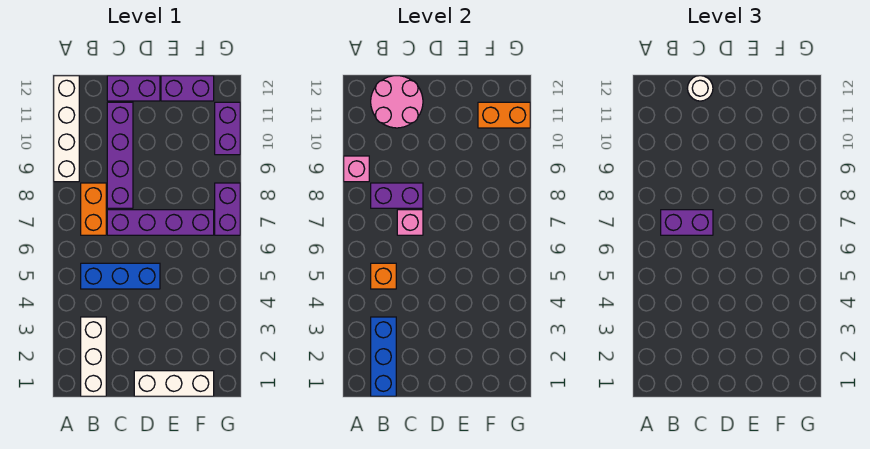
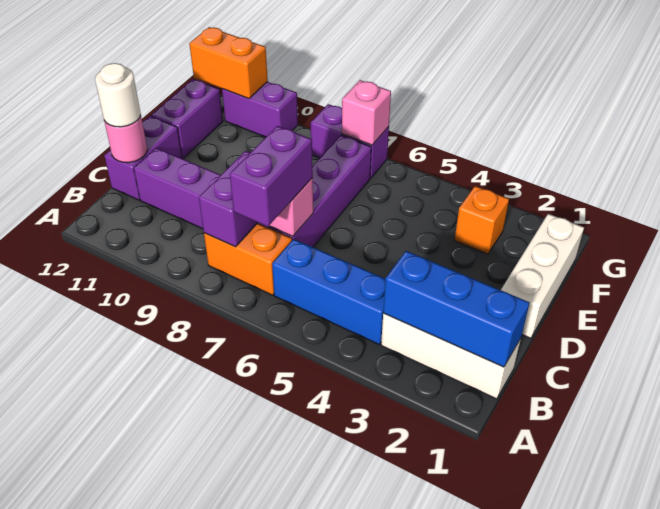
white 1x4 brick [54,76,79,182] -> none
pink 1x1 brick [344,156,369,182] -> pink 1x1 brick moved to [342,80,391,145]
blue 1x3 brick [81,263,160,289] -> blue 1x3 brick turned to [272,239,385,344]
orange 1x1 brick [371,263,396,289] -> orange 1x1 brick moved to [455,186,509,254]
pink 2x2 round brick [371,76,423,128] -> pink 1x1 round brick [104,115,147,163]
orange 1x2 brick [478,102,530,128] -> orange 1x2 brick turned to [189,27,268,99]

